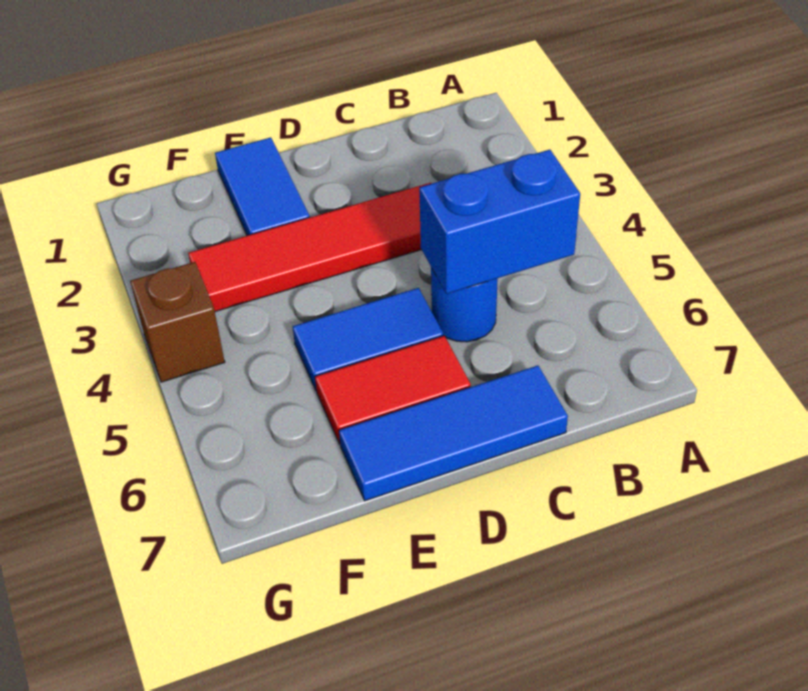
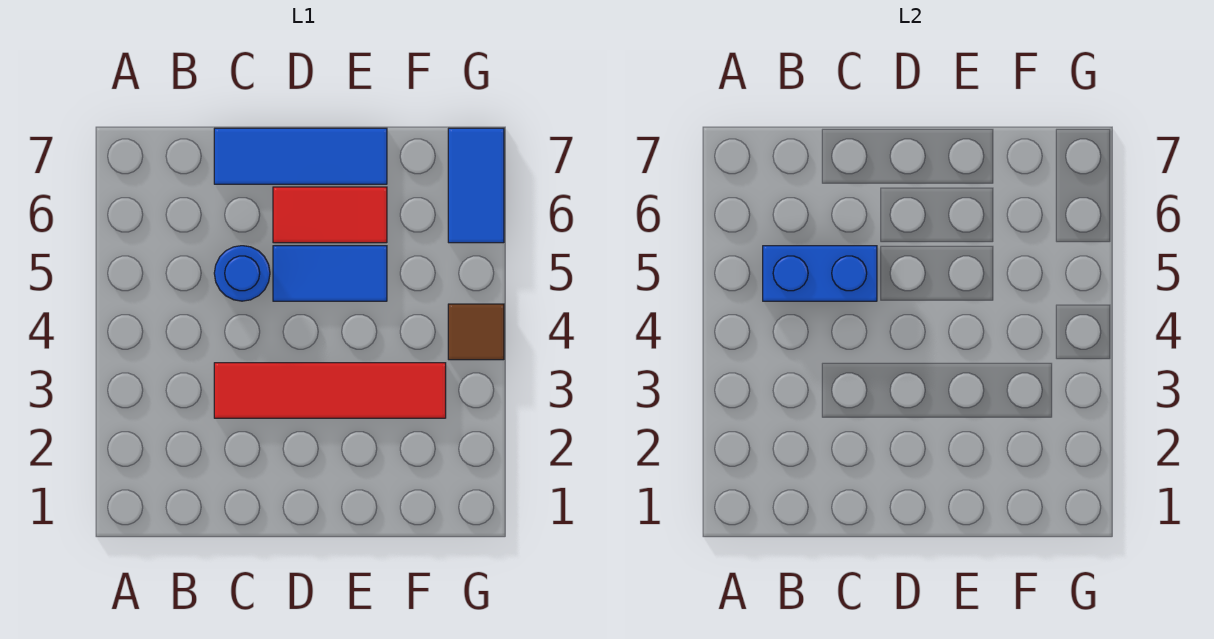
blue 1x2 tile [215,137,310,236] -> blue 1x2 tile moved to [448,128,504,243]
brown 1x1 brick [130,262,225,382] -> brown 1x1 tile [448,304,504,360]

